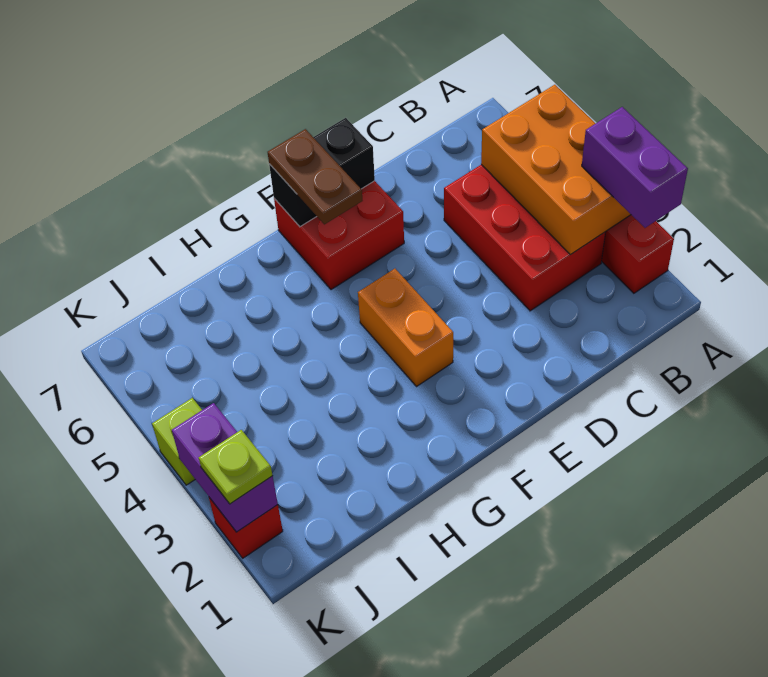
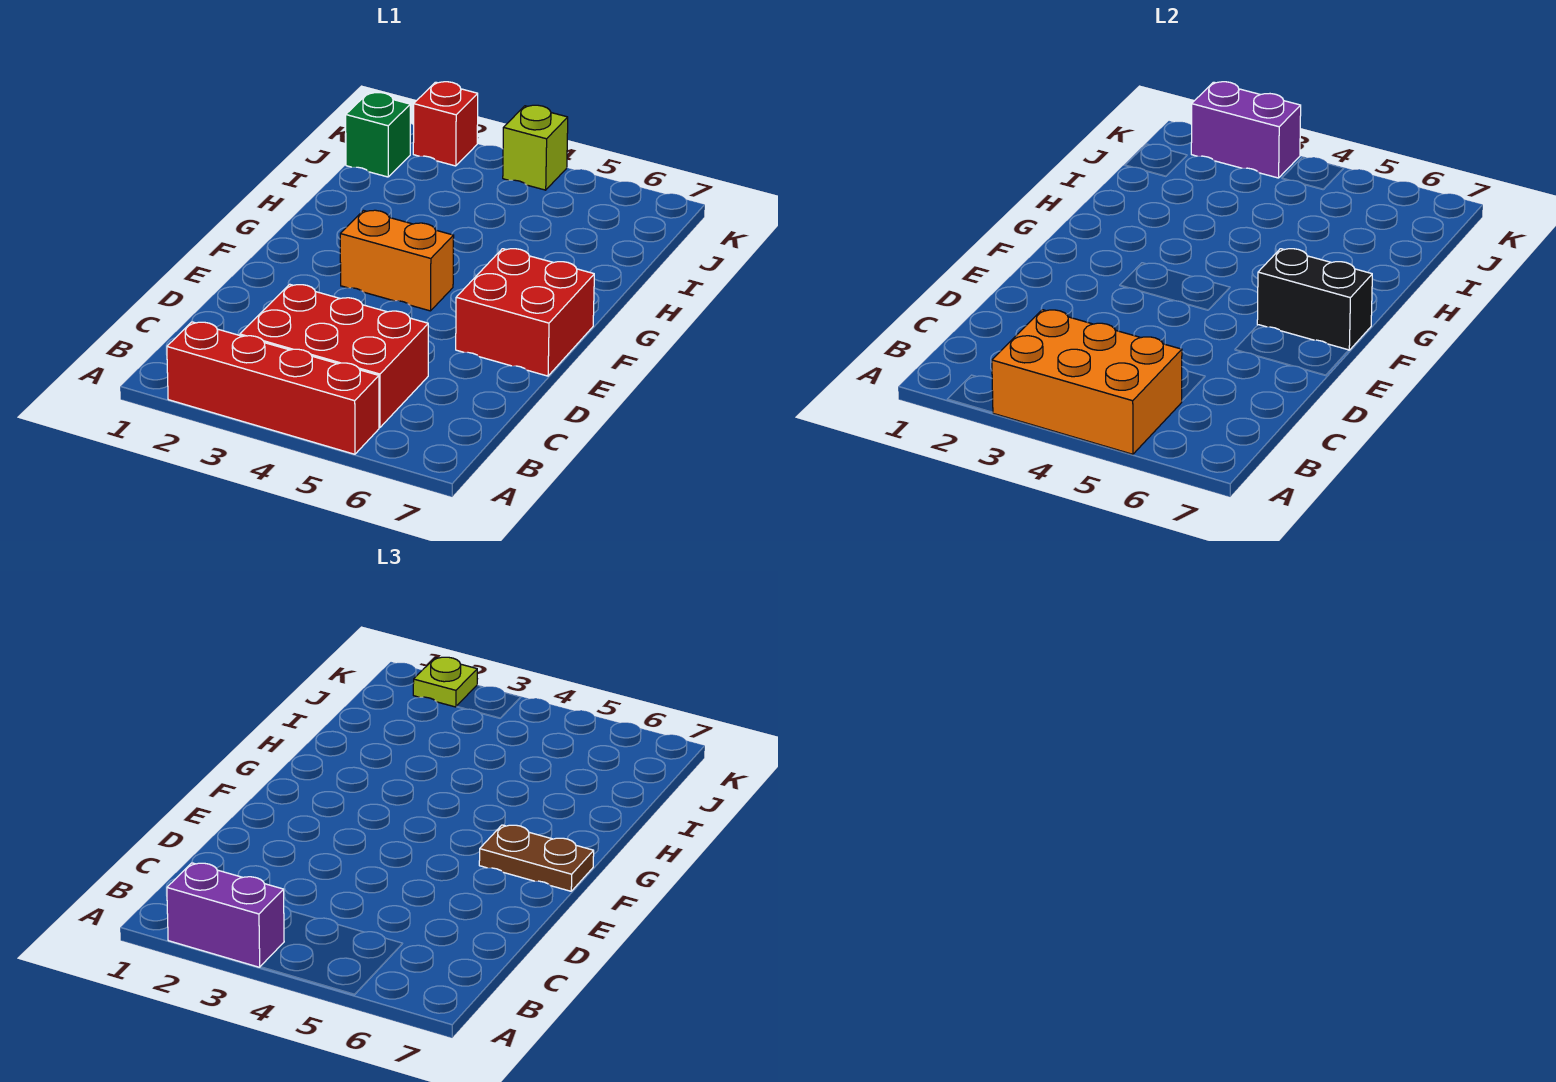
black 1x2 brick [269,118,375,227] -> black 1x2 brick turned to [1257,249,1372,350]
none -> green 1x1 brick [346,93,410,177]

